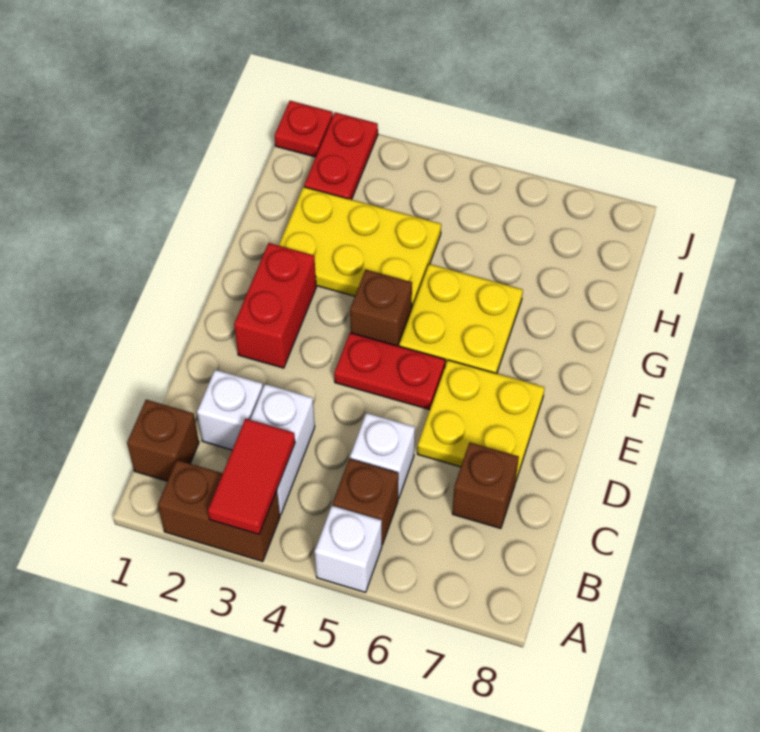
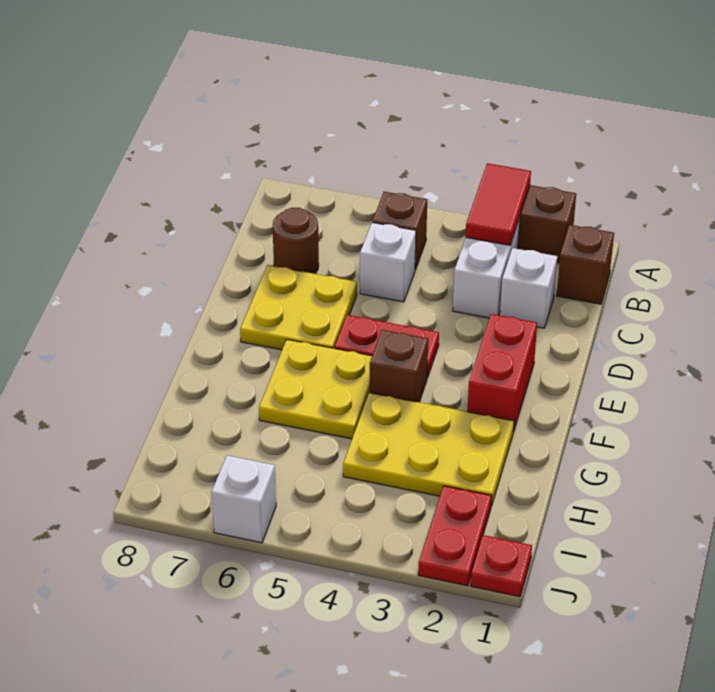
white 1x1 brick [315,506,382,592] -> white 1x1 brick moved to [211,455,276,543]
brown 1x1 brick [452,442,519,528] -> brown 1x1 round brick [273,208,319,274]

